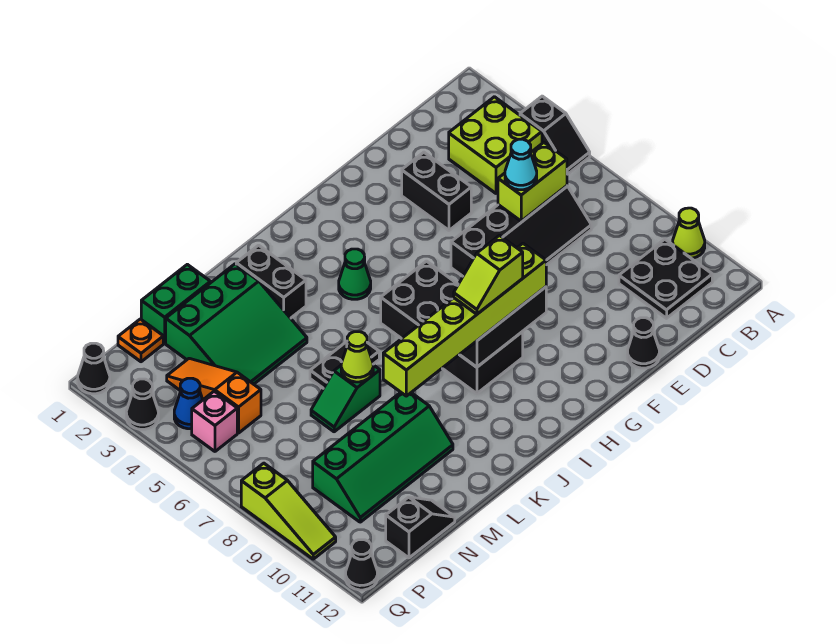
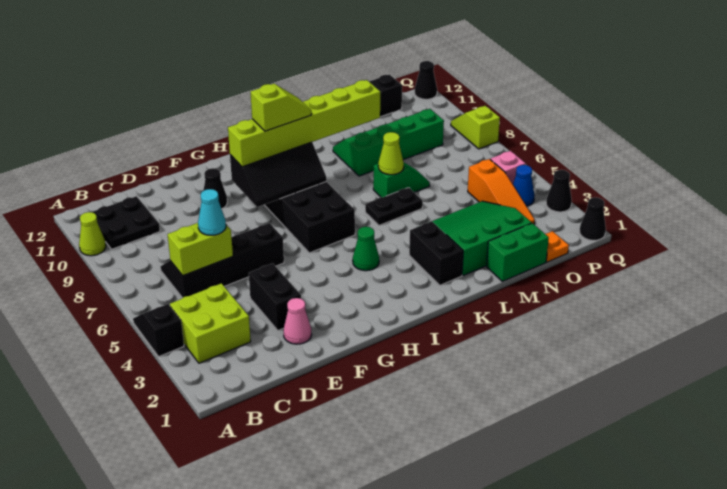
none -> pink 1x1 cone [283,298,312,344]
black 1x1 cone [628,318,659,368] -> black 1x1 cone moved to [203,168,227,209]
lime 1x3 slope [241,463,336,559] -> lime 1x2 slope [451,106,500,149]

